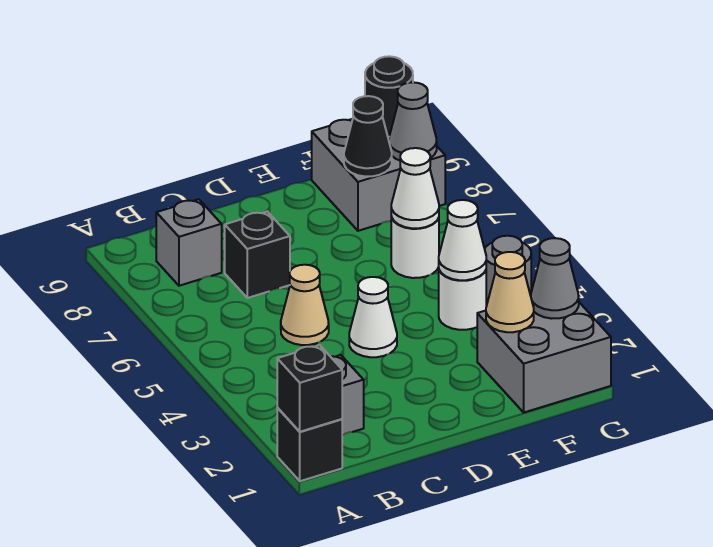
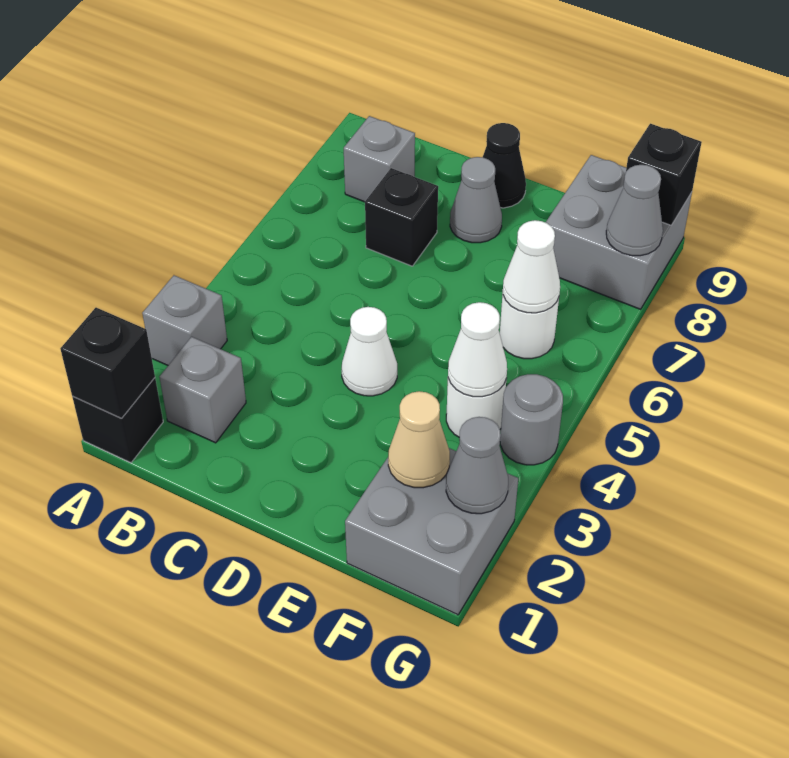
none -> grey 1x1 brick [142,275,227,365]
tan 1x1 cone [281,265,329,345] -> none
none -> grey 1x1 cone [450,157,502,243]
black 1x1 cone [344,96,392,176] -> black 1x1 cone moved to [483,123,526,208]
black 1x1 round brick [365,56,413,137] -> black 1x1 brick [626,124,702,225]

